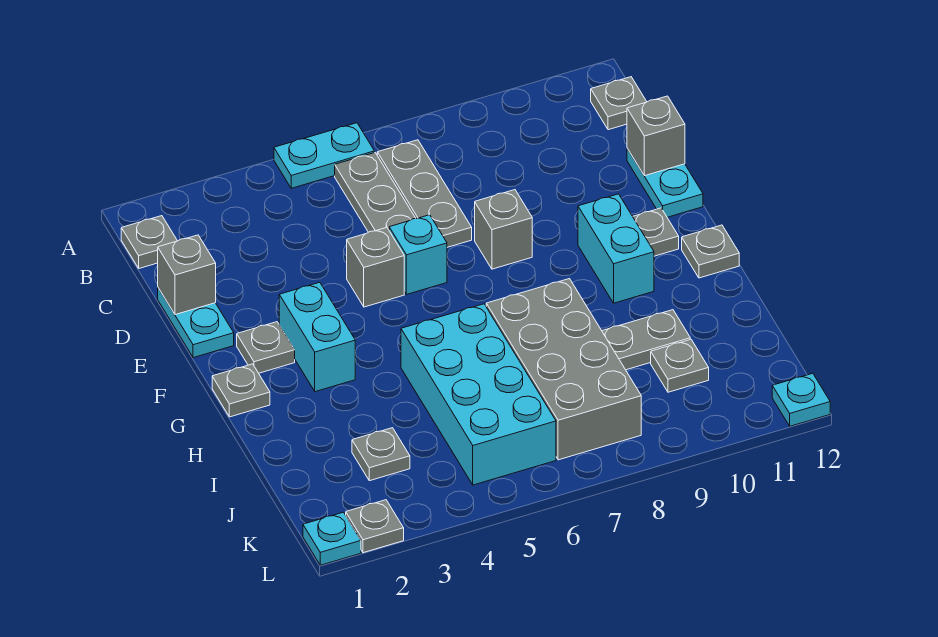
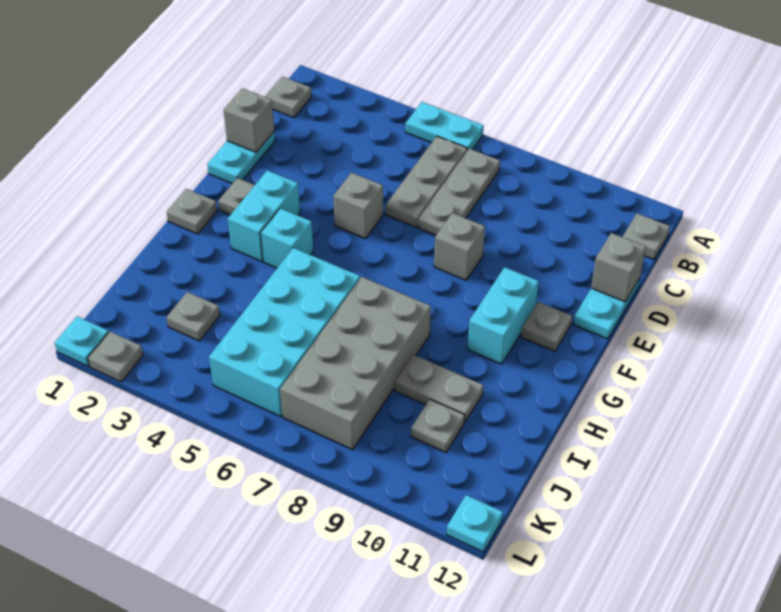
cyan 1x1 brick [389,215,447,294] -> cyan 1x1 brick moved to [261,208,313,268]
grey 1x1 plate [682,225,739,278] -> none

